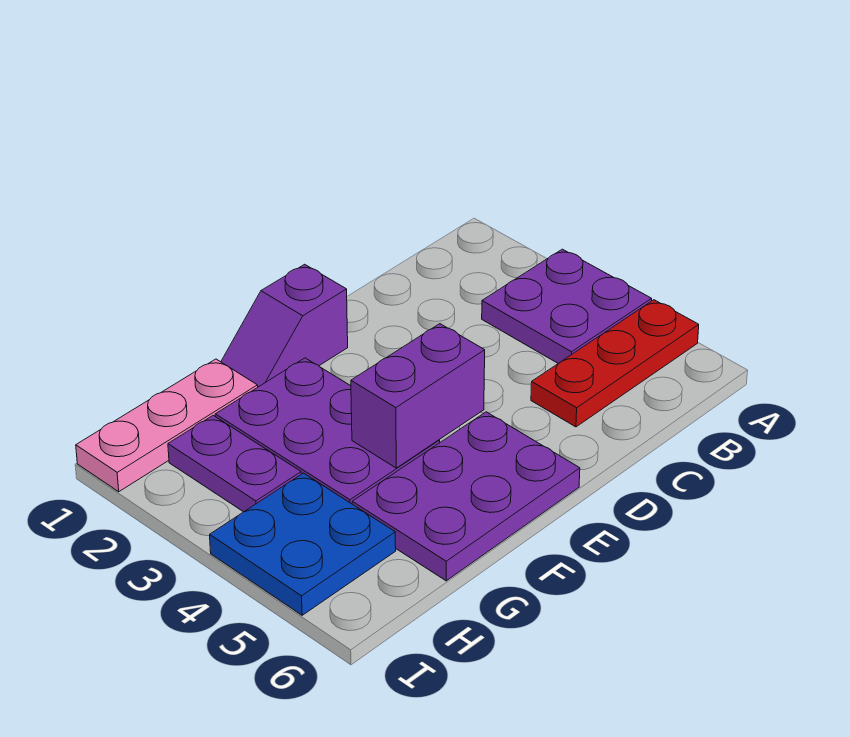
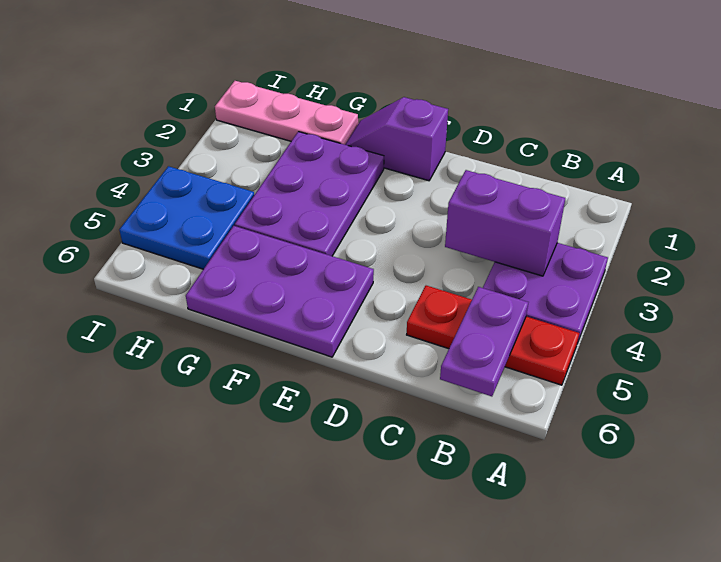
purple 1x2 brick [351,324,485,468] -> purple 1x2 brick moved to [445,170,565,276]
purple 1x2 plate [168,416,301,512] -> purple 1x2 plate moved to [440,287,528,396]

